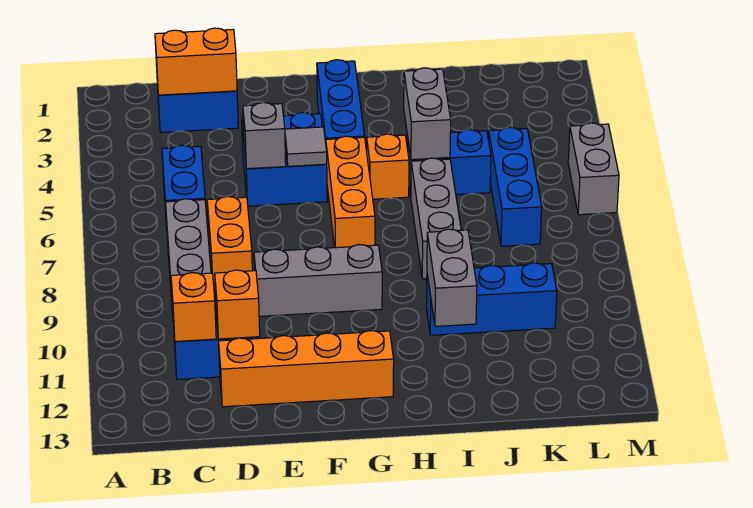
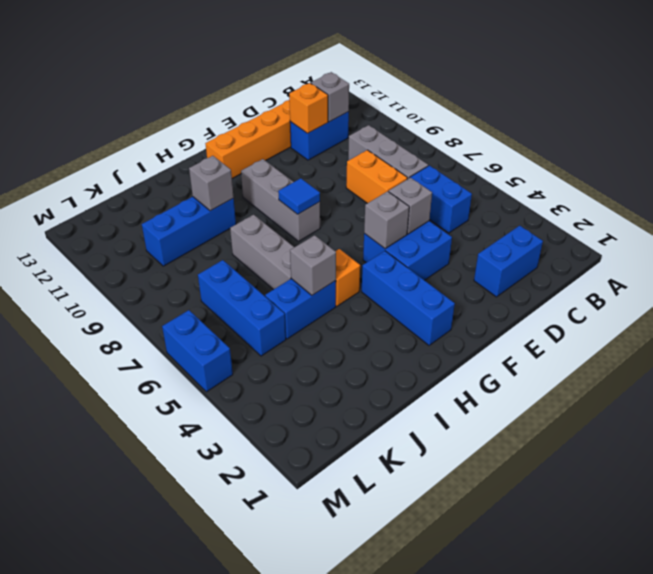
orange 1x2 brick [155,28,237,95] -> none
orange 1x1 brick [171,273,216,342] -> grey 1x1 brick [311,72,349,122]
grey 1x3 brick [254,245,382,316] -> grey 1x3 brick turned to [241,159,320,241]
grey 1x1 tile [285,127,327,166] -> grey 1x1 brick [364,191,409,249]
orange 1x3 brick [326,136,375,248] -> none
none -> blue 1x1 tile [278,178,320,214]
grey 1x2 brick [404,68,451,160] -> grey 1x1 brick [290,235,336,295]
grey 1x2 brick [427,229,477,326] -> grey 1x1 brick [189,156,234,211]
grey 1x2 brick [568,123,619,215] -> blue 1x2 brick [162,310,233,392]

